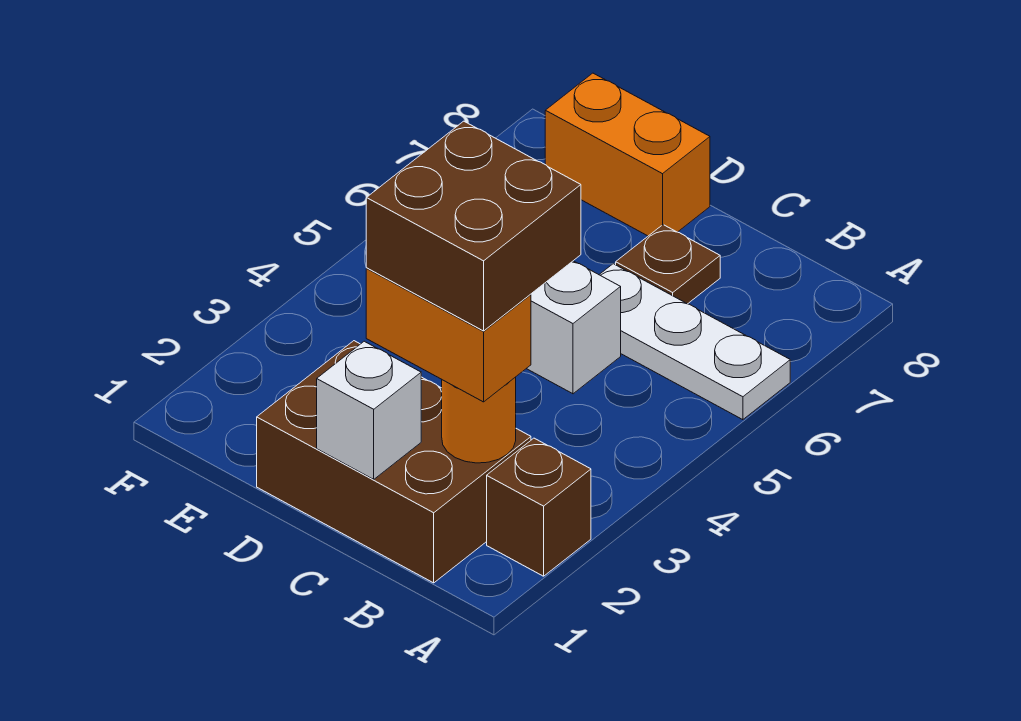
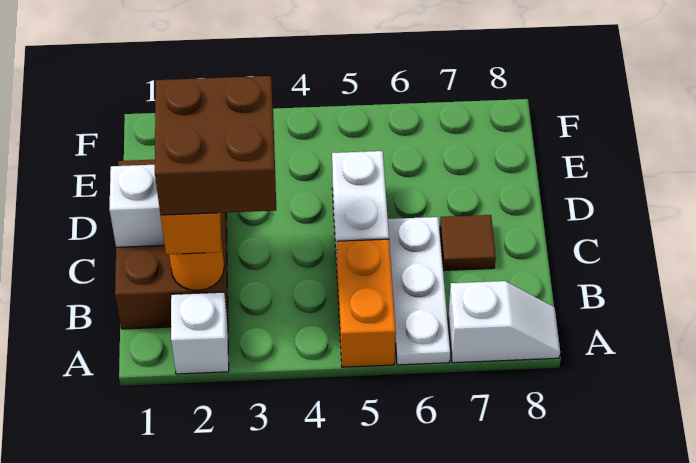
brown 1x1 brick [487,438,591,576] -> white 1x1 brick [171,292,229,374]
none -> white 1x2 slope [448,281,560,363]
brown 1x1 plate [616,225,720,304] -> brown 1x1 tile [440,215,496,270]
orange 1x2 brick [545,73,710,236] -> orange 1x2 brick moved to [337,239,396,367]

